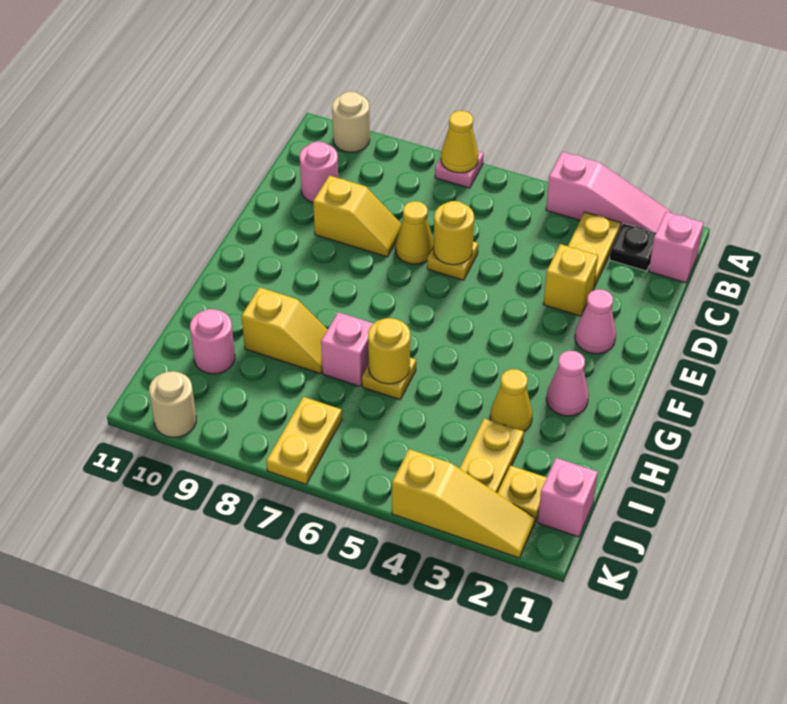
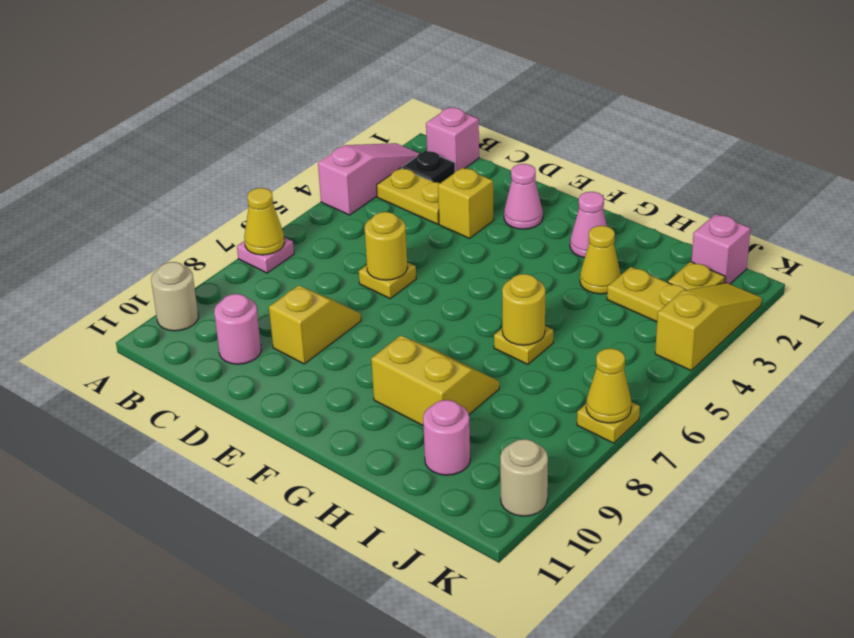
yellow 1x1 cone [395,201,434,264] -> yellow 1x1 cone moved to [586,348,631,423]
pink 1x1 brick [321,312,373,386] -> none
yellow 1x2 slope [242,287,328,374] -> yellow 2x2 slope [371,336,499,425]
yellow 1x2 plate [266,397,342,484] -> yellow 1x1 plate [577,402,640,443]

